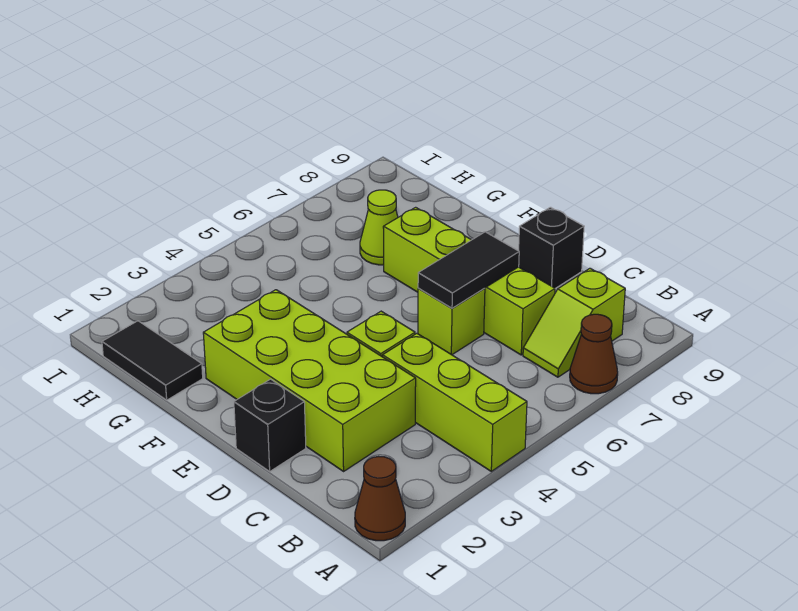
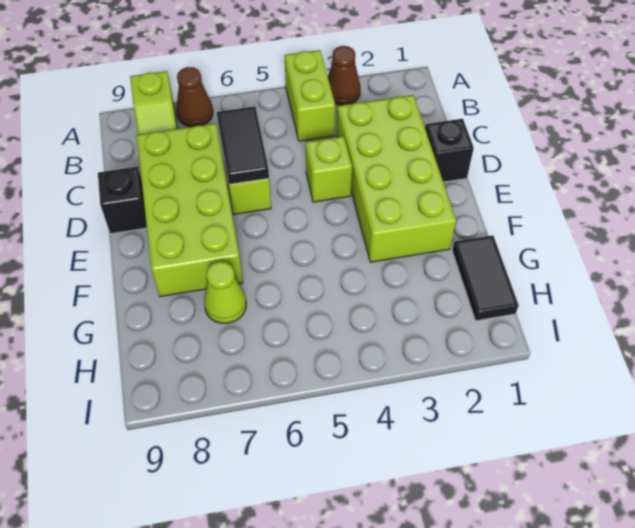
brown 1x1 cone [355,456,405,541] -> brown 1x1 cone moved to [328,46,361,105]
lime 1x3 brick [383,333,527,471] -> lime 1x2 brick [285,50,335,141]
lime 1x2 slope [523,268,625,377] -> lime 1x2 slope turned to [130,71,177,134]
lime 1x4 brick [383,207,555,355] -> lime 2x4 brick [137,123,243,297]
black 1x2 tile [418,232,519,308] -> black 1x2 tile turned to [217,107,269,184]

